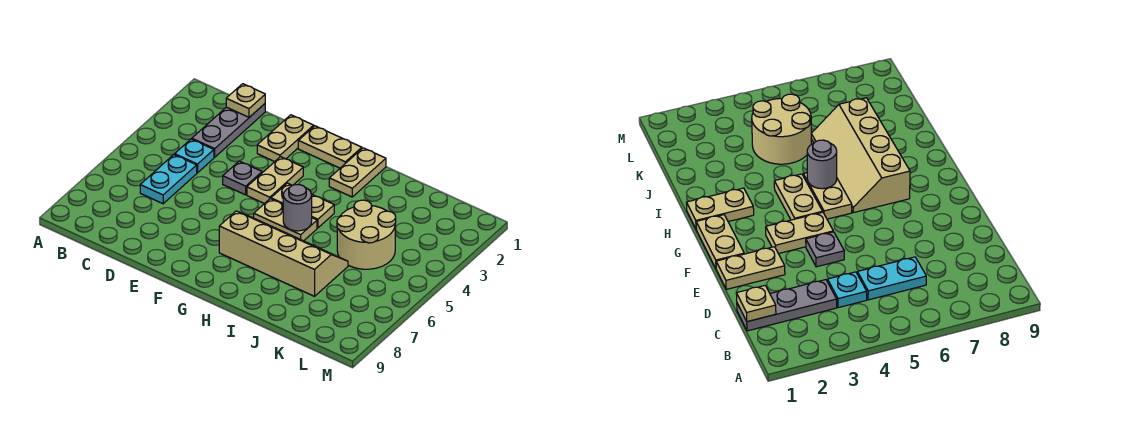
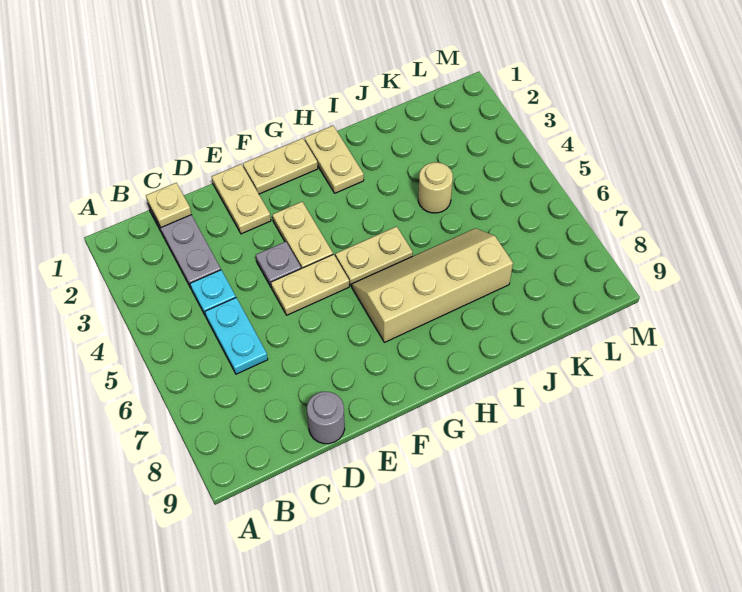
tan 1x2 plate [271,183,334,228] -> tan 1x2 plate moved to [271,254,349,315]
grey 1x1 round brick [283,184,312,231] -> grey 1x1 round brick moved to [307,392,345,444]
tan 2x2 round brick [337,200,396,269] -> tan 1x1 round brick [418,162,453,213]

